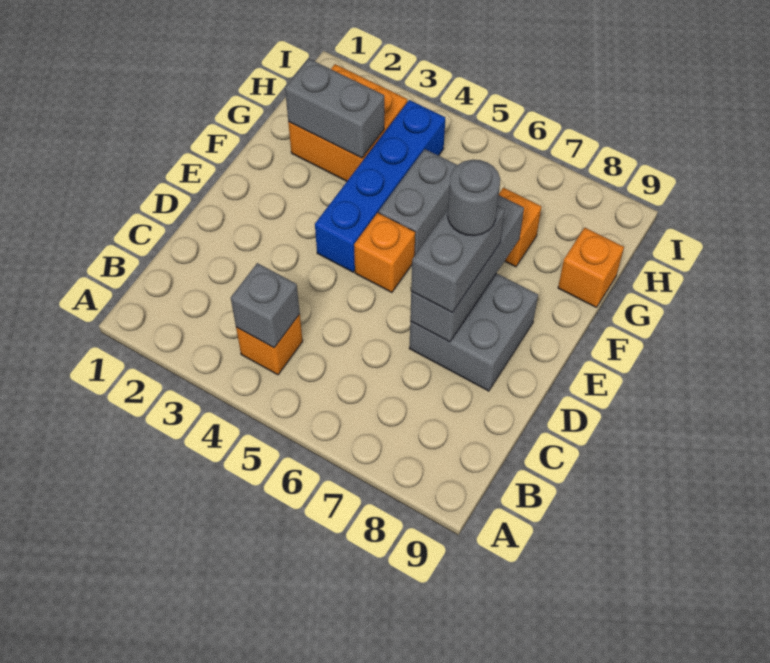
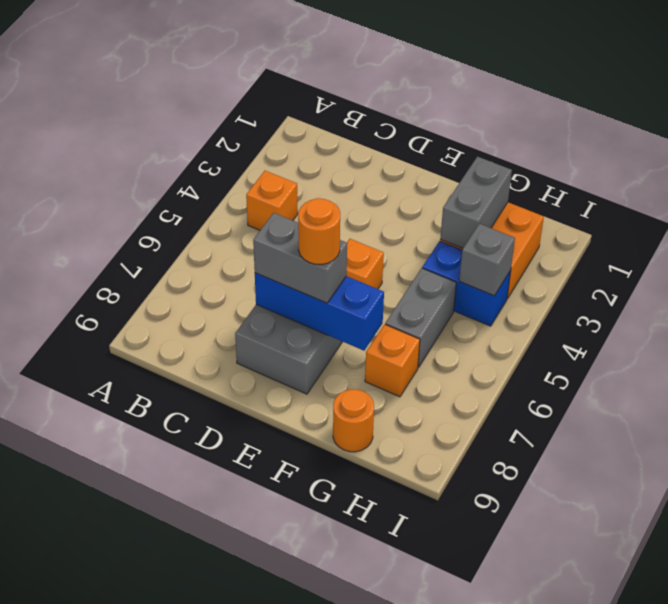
grey 1x1 brick [231,263,300,348] -> grey 1x1 brick moved to [459,224,515,296]
grey 1x3 brick [410,195,524,342] -> blue 1x3 brick [255,273,384,351]
blue 1x4 brick [315,100,445,272] -> blue 1x2 brick [422,241,511,326]
grey 1x1 round brick [448,160,500,236] -> orange 1x1 round brick [298,198,340,264]
grey 1x2 brick [379,149,457,256] -> grey 1x2 brick turned to [385,268,456,367]
orange 1x1 brick [558,228,624,308] -> orange 1x1 round brick [333,389,374,452]

